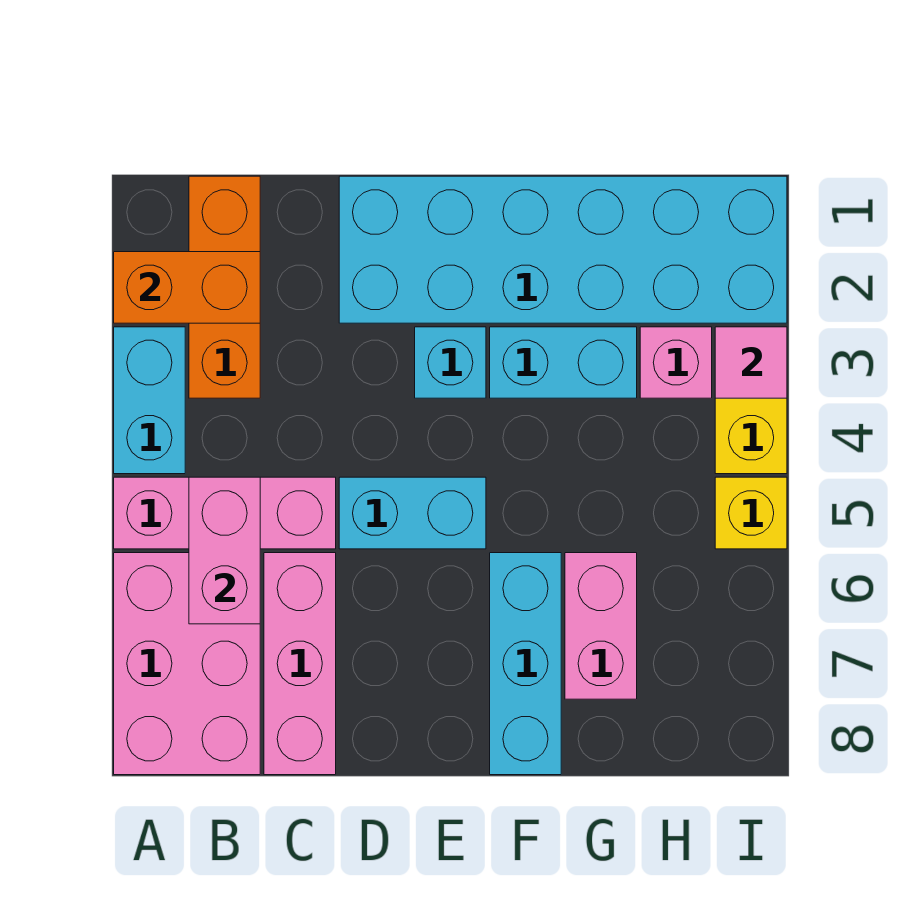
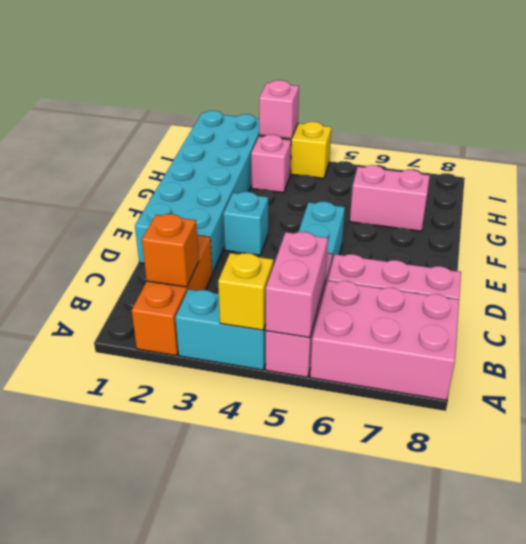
orange 1x2 brick [114,252,260,323] -> orange 1x1 brick [142,214,199,287]
orange 1x3 brick [189,176,260,398] -> orange 1x3 brick turned to [132,235,212,356]
pink 1x2 brick [189,477,260,624] -> pink 1x2 brick turned to [266,232,328,338]
cyan 1x2 brick [490,327,637,398] -> none
cyan 1x3 brick [490,553,561,775] -> none
pink 1x1 tile [715,327,787,398] -> pink 1x1 brick [259,80,299,139]
yellow 1x1 brick [715,477,787,549] -> yellow 1x1 brick moved to [218,253,273,330]

